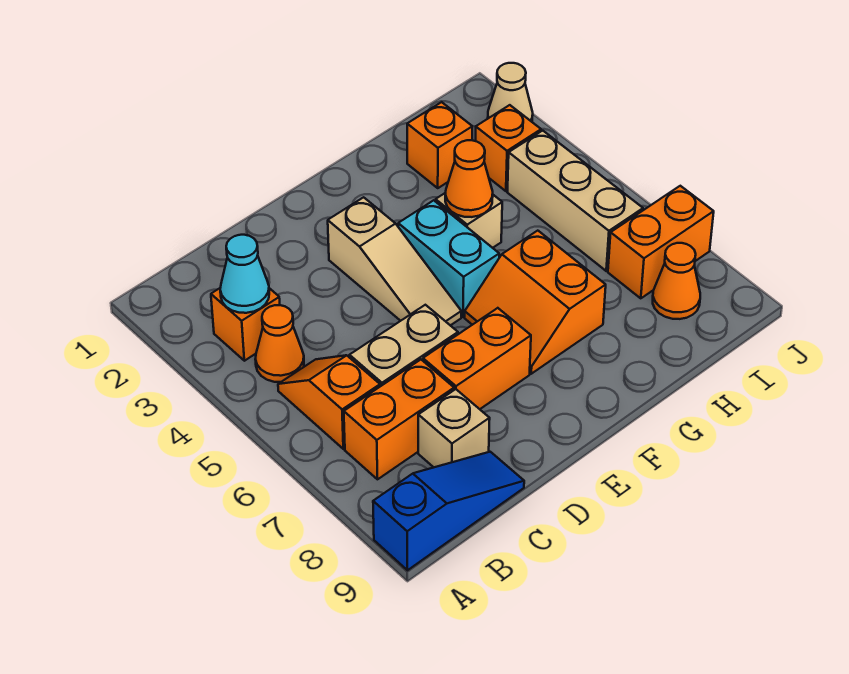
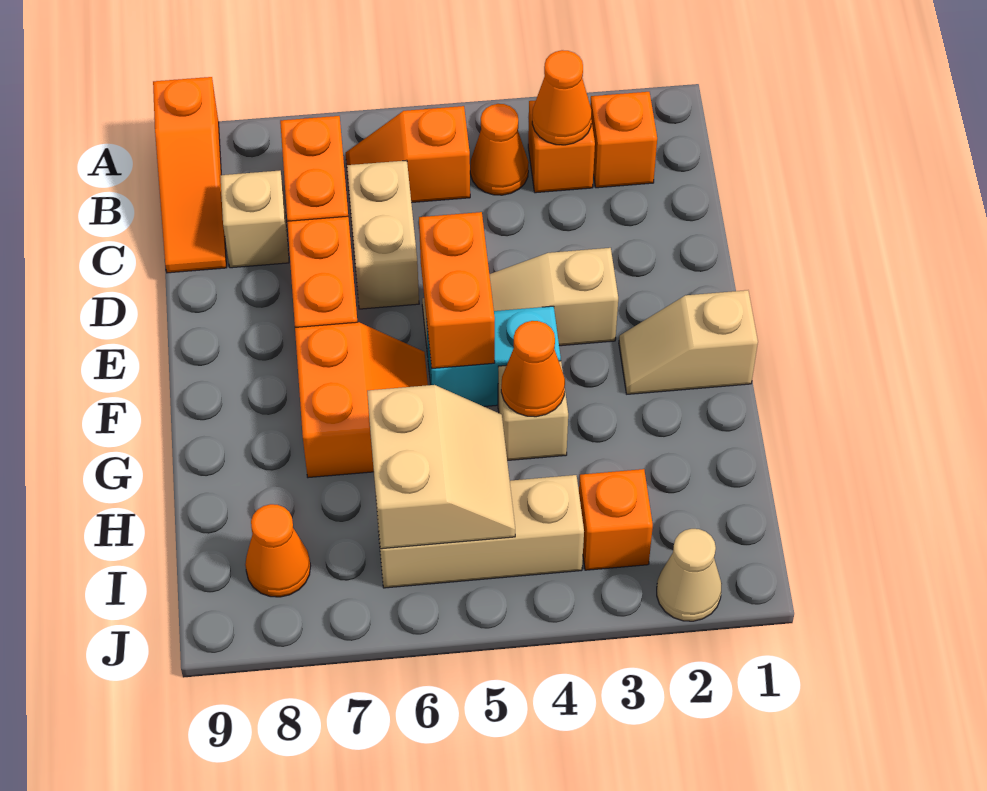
blue 1x3 slope [373,452,524,570] -> orange 1x3 slope [153,77,226,273]
cyan 1x1 cone [220,235,269,313] -> orange 1x1 cone [532,50,592,145]
orange 1x2 slope [278,355,380,449] -> orange 1x2 slope turned to [346,106,470,203]
none -> tan 1x2 slope [619,290,758,394]
orange 2x2 slope [465,231,606,374] -> orange 2x2 slope turned to [295,322,428,478]
orange 1x1 brick [407,102,472,188] -> orange 1x1 brick moved to [590,92,657,188]
none -> tan 2x2 slope [367,385,515,549]
orange 1x2 brick [608,186,714,298] -> orange 1x2 brick moved to [419,212,495,368]

